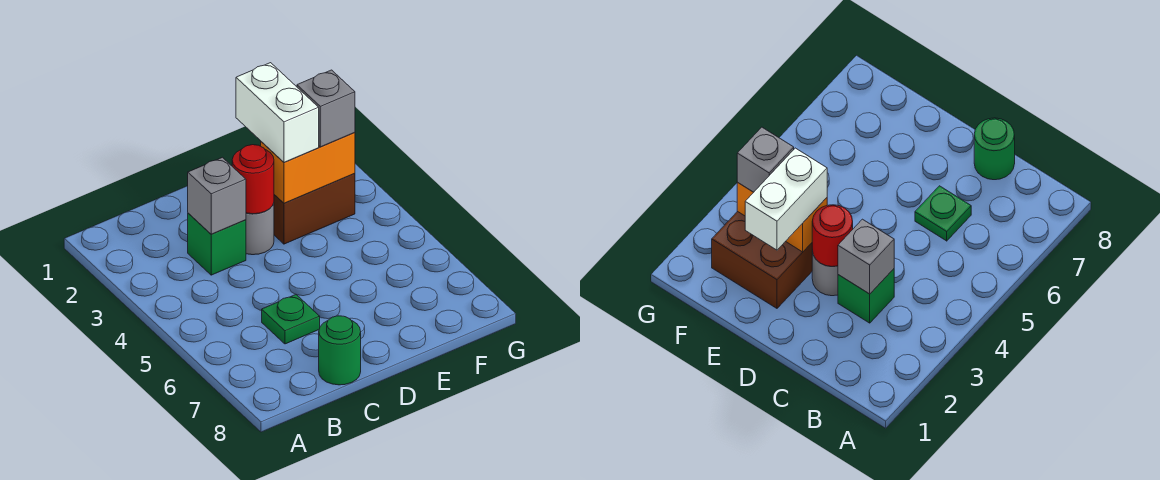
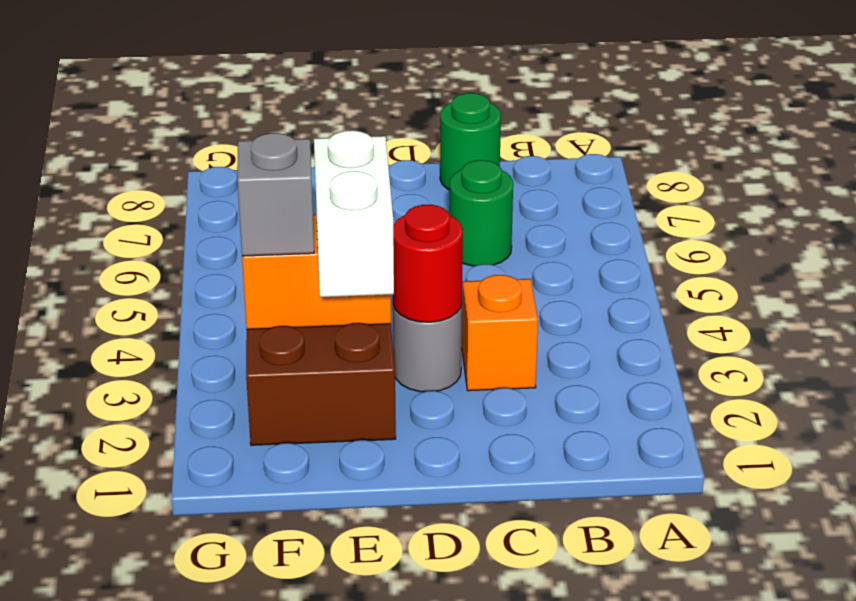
green 1x1 brick [188,213,246,275] -> orange 1x1 brick [462,275,538,391]
grey 1x1 brick [188,157,246,234] -> none
green 1x1 plate [262,294,320,344] -> green 1x1 round brick [449,160,513,266]

